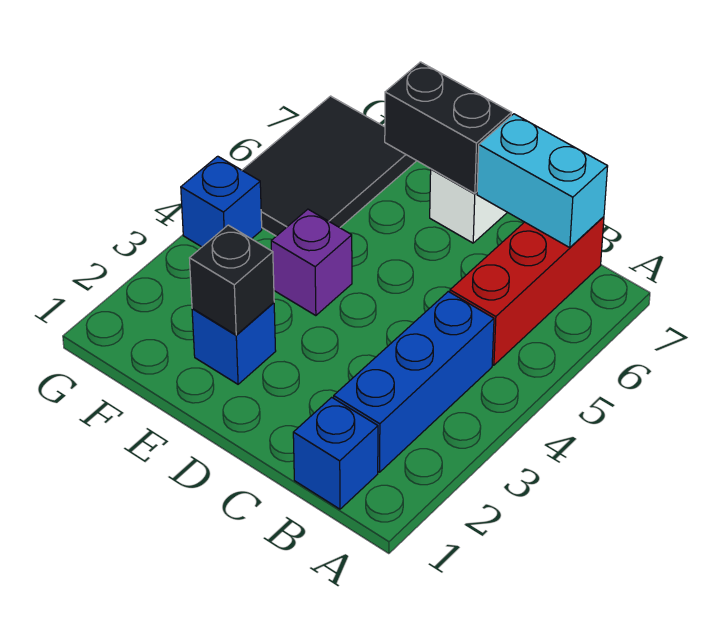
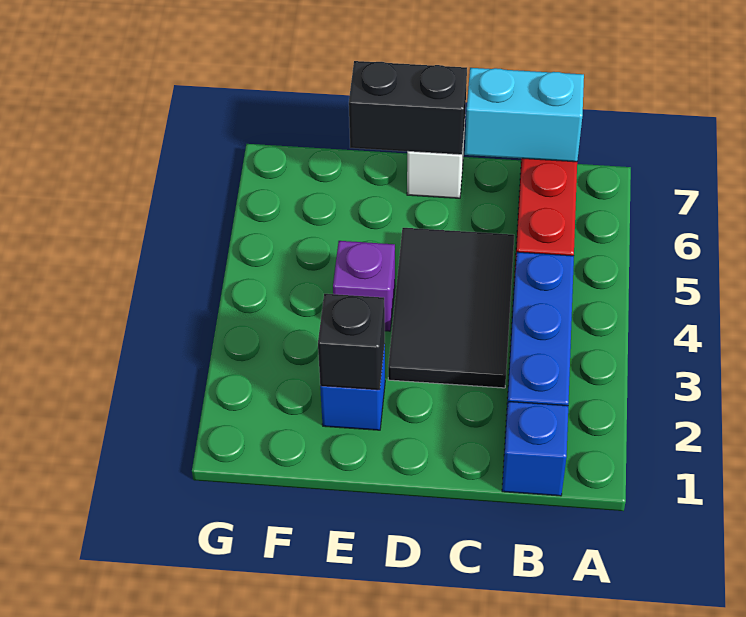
black 2x3 tile [242,96,416,236] -> black 2x3 tile moved to [388,228,514,388]
blue 1x1 brick [181,156,262,247] -> none

